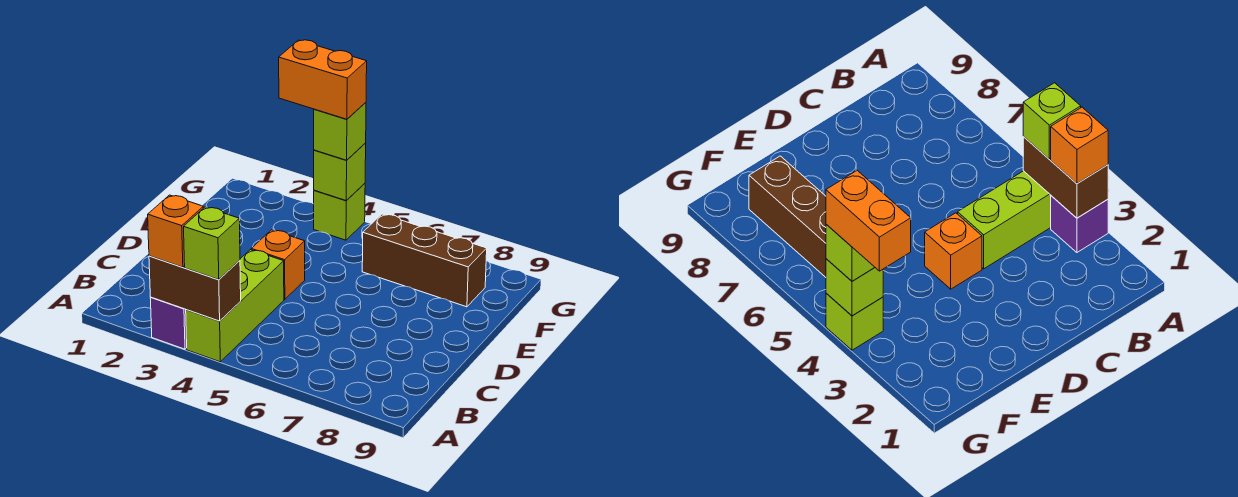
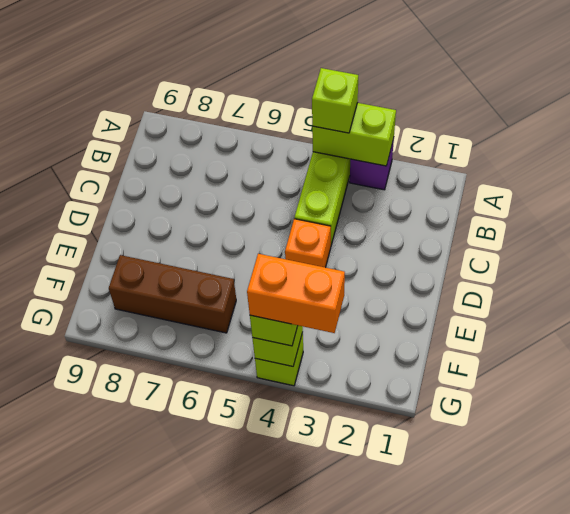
brown 1x2 brick [149,256,241,321] -> lime 1x2 brick [312,103,396,166]
orange 1x1 brick [148,195,203,267] -> none

